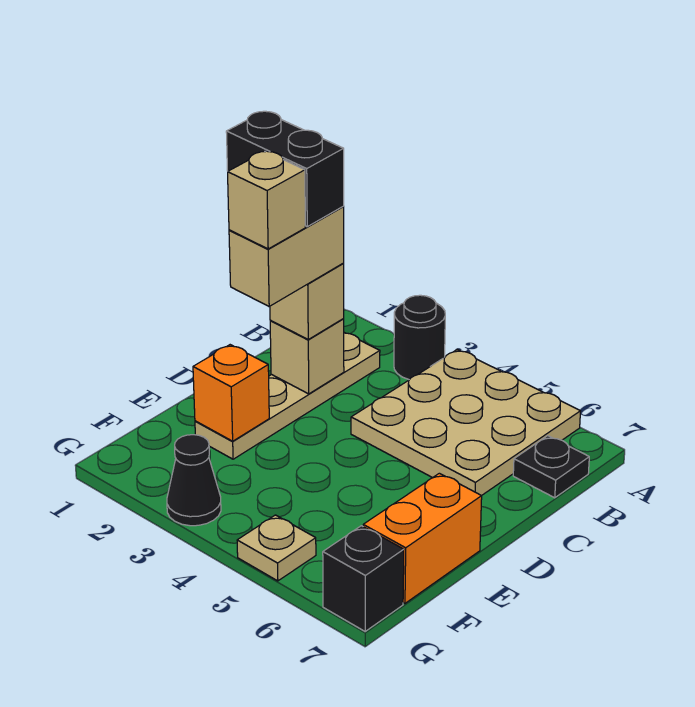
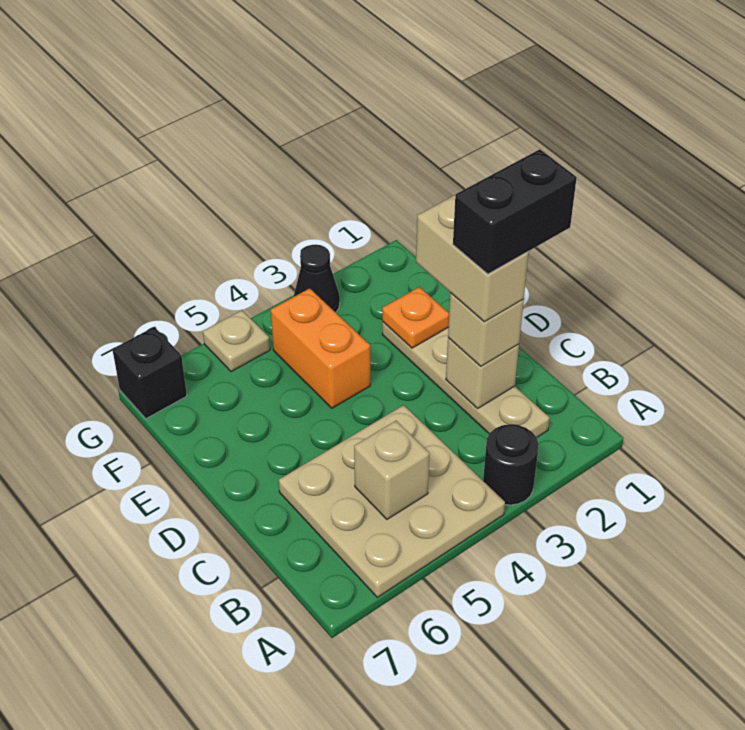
black 1x1 plate [513,436,589,498] -> none
tan 1x1 brick [228,151,305,249] -> tan 1x1 brick moved to [354,421,430,519]
orange 1x1 brick [193,345,269,441] -> orange 1x1 plate [382,287,449,348]
orange 1x2 brick [363,473,482,603] -> orange 1x2 brick moved to [271,288,370,408]

